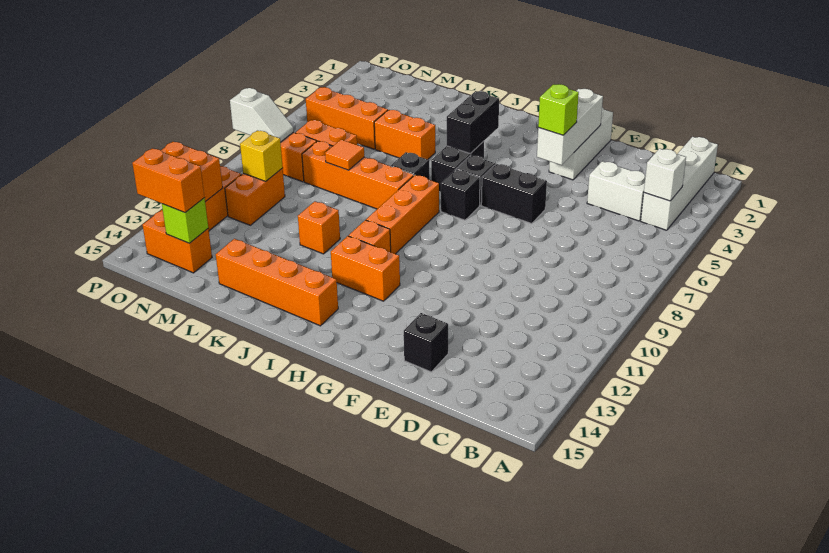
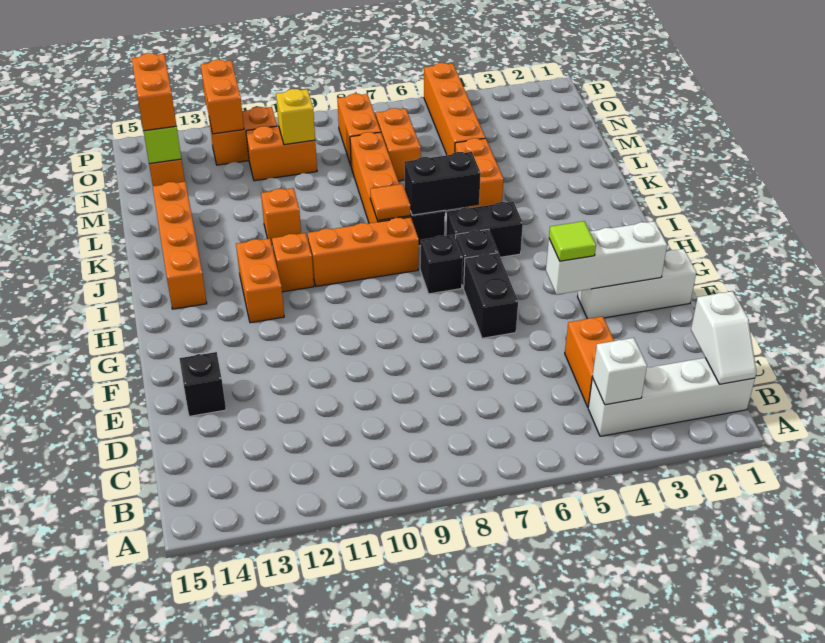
white 1x2 brick [587,161,646,221] -> orange 1x2 brick [565,316,614,407]
lime 1x1 brick [538,84,579,135] -> lime 1x1 tile [549,221,596,261]
black 1x2 brick [447,91,499,154] -> black 1x2 brick moved to [404,152,481,215]
orange 1x1 tile [325,140,364,170] -> orange 1x1 tile moved to [370,184,410,221]
orange 1x3 brick [306,87,388,149] -> orange 1x4 brick [424,63,485,155]
white 1x2 slope [230,88,294,142] -> white 1x2 slope moved to [691,291,757,384]

